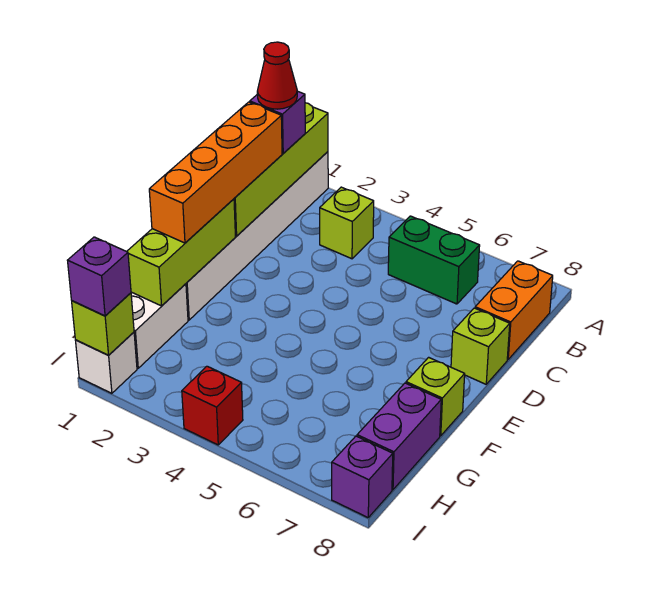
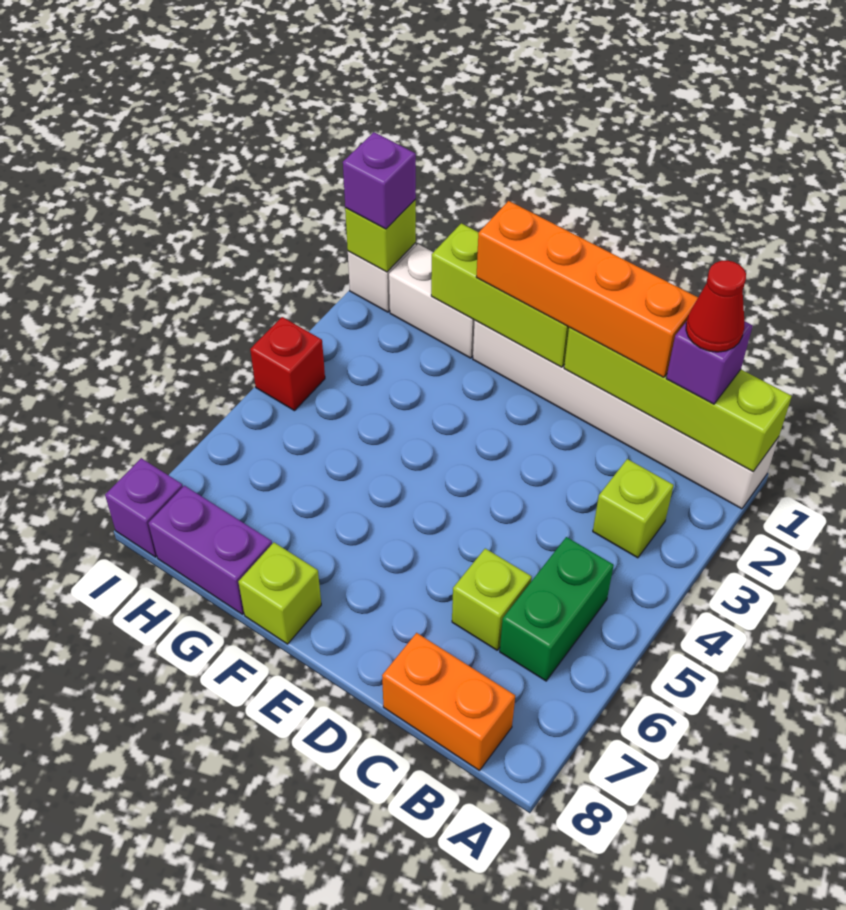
lime 1x1 brick [451,308,510,384] -> lime 1x1 brick moved to [452,549,532,650]

